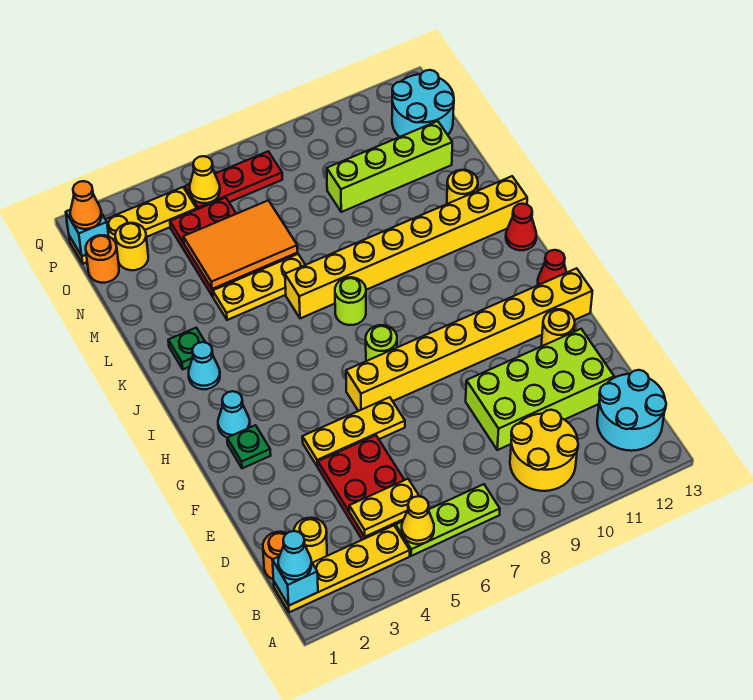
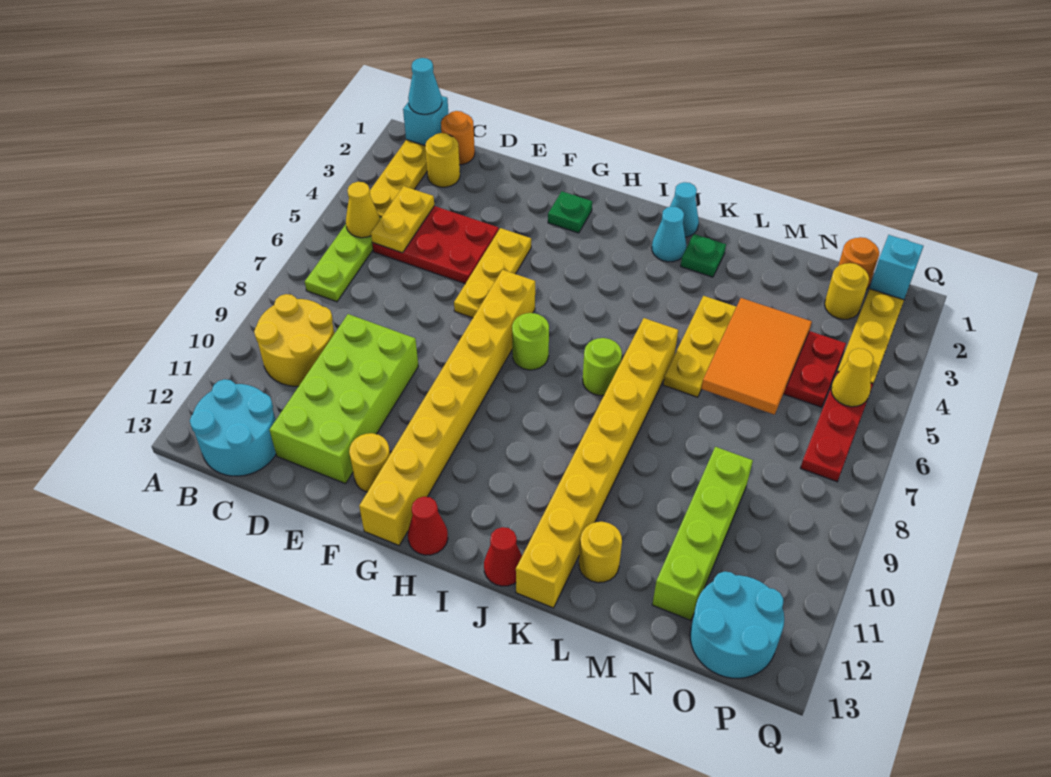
cyan 1x1 cone [218,391,250,438] -> cyan 1x1 cone moved to [670,182,699,237]
orange 1x1 cone [70,181,102,229] -> none

